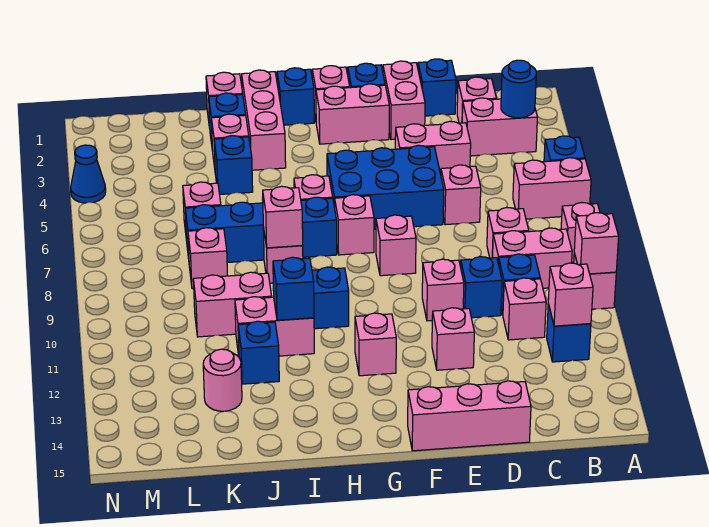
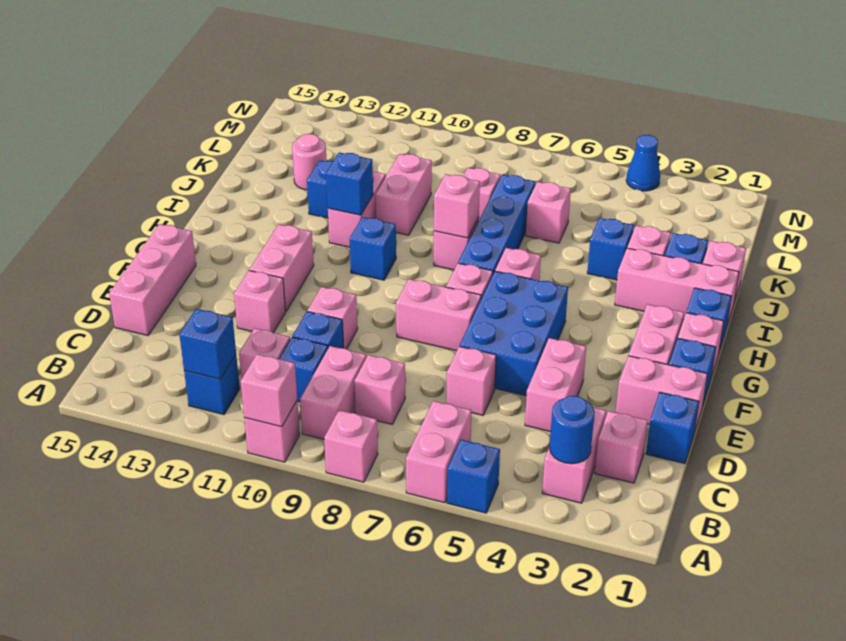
pink 1x1 brick [548,263,593,326] -> blue 1x1 brick [179,309,236,379]
pink 1x1 brick [376,215,416,276] -> pink 1x2 brick [396,279,481,351]
pink 1x1 brick [355,313,396,376] -> pink 1x2 brick [250,224,314,311]

